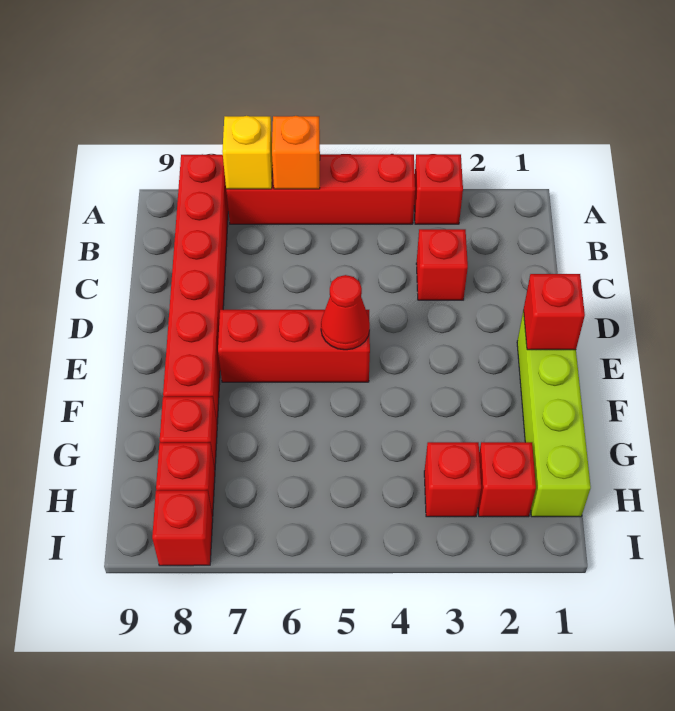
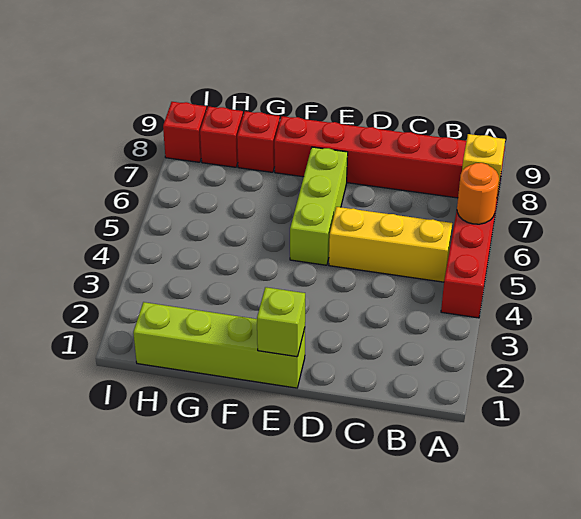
red 1x1 brick [414,154,463,224] -> none
orange 1x1 brick [272,116,320,189] -> orange 1x1 round brick [457,163,499,224]
none -> yellow 1x3 brick [329,207,452,282]
red 1x1 brick [416,229,468,300] -> none
red 1x1 brick [524,274,585,350] -> lime 1x1 brick [257,287,305,357]
red 1x3 brick [218,310,370,382] -> lime 1x3 brick [290,147,348,265]
red 1x1 cone [321,275,370,350] -> none
red 1x1 brick [478,442,536,517] -> none
red 1x1 brick [424,442,481,517] -> none

